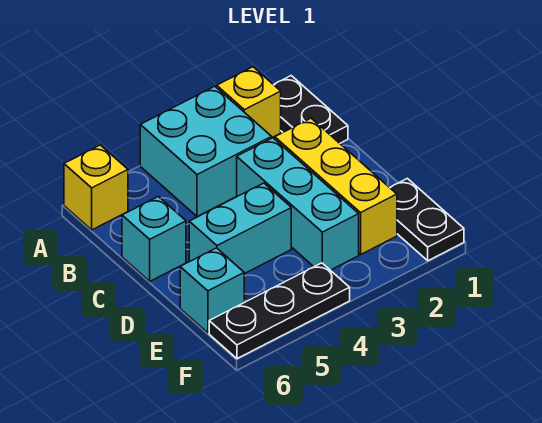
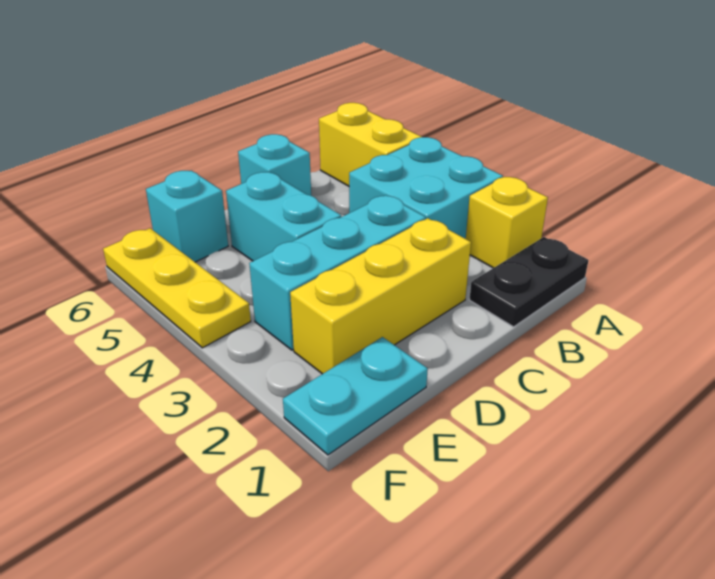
yellow 1x1 brick [64,145,128,230] -> yellow 1x2 brick [319,103,421,186]
black 1x2 plate [390,178,464,261] -> cyan 1x2 plate [283,337,428,455]
black 1x3 plate [209,263,350,359] -> yellow 1x3 plate [103,228,251,348]

